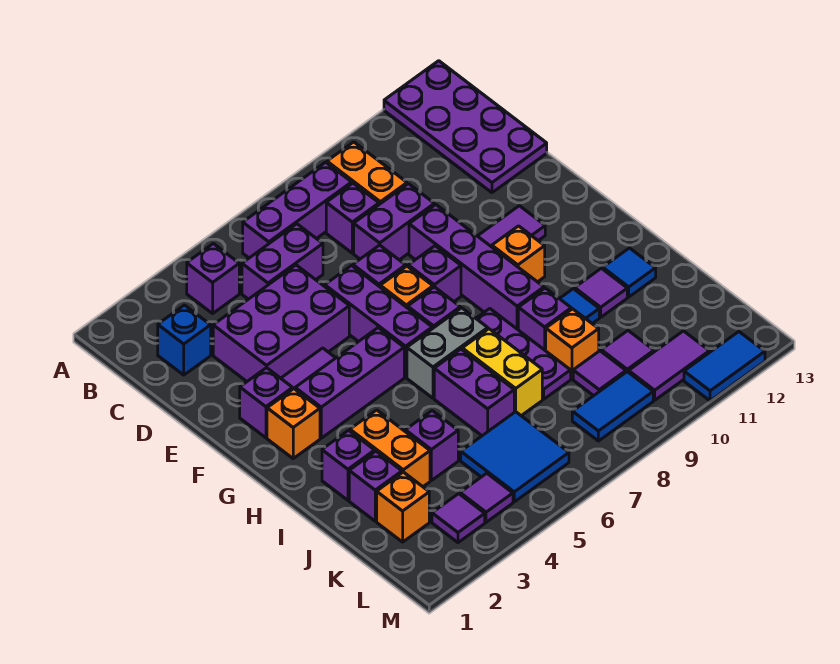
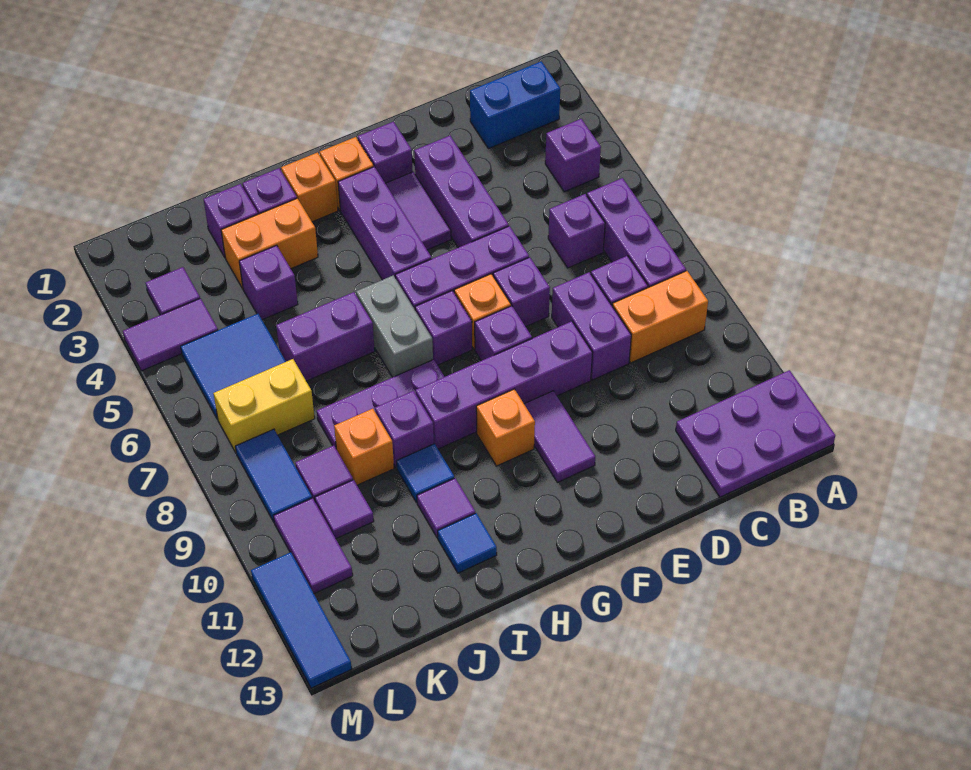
purple 2x4 plate [384,61,547,193] -> purple 2x3 plate [676,370,835,497]
blue 1x1 brick [158,305,211,375] -> blue 1x2 brick [470,61,560,149]
purple 1x2 brick [242,224,323,299] -> purple 1x1 brick [548,194,605,268]
purple 2x3 brick [213,265,349,381] -> purple 1x3 brick [414,136,509,248]
yellow 1x2 brick [462,329,542,416] -> yellow 1x2 brick moved to [213,359,315,453]
orange 1x1 brick [377,472,429,542] -> orange 1x1 brick moved to [281,152,338,222]
purple 1x1 tile [460,473,513,522] -> purple 1x2 tile [123,298,218,371]
blue 1x2 tile [684,332,765,401] -> blue 1x3 tile [251,552,352,688]

